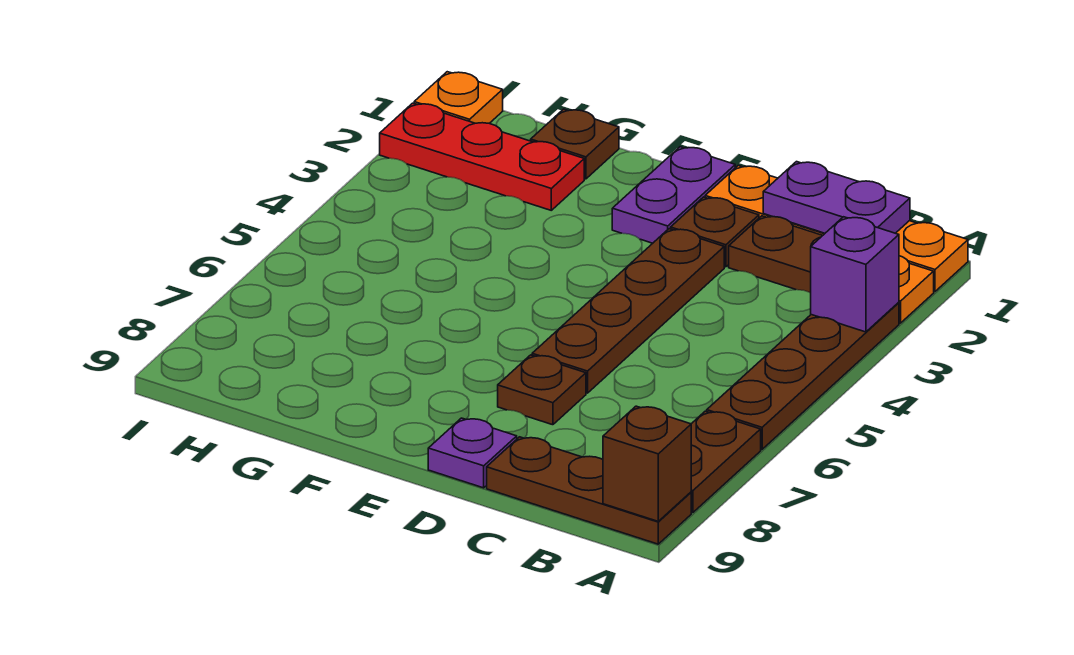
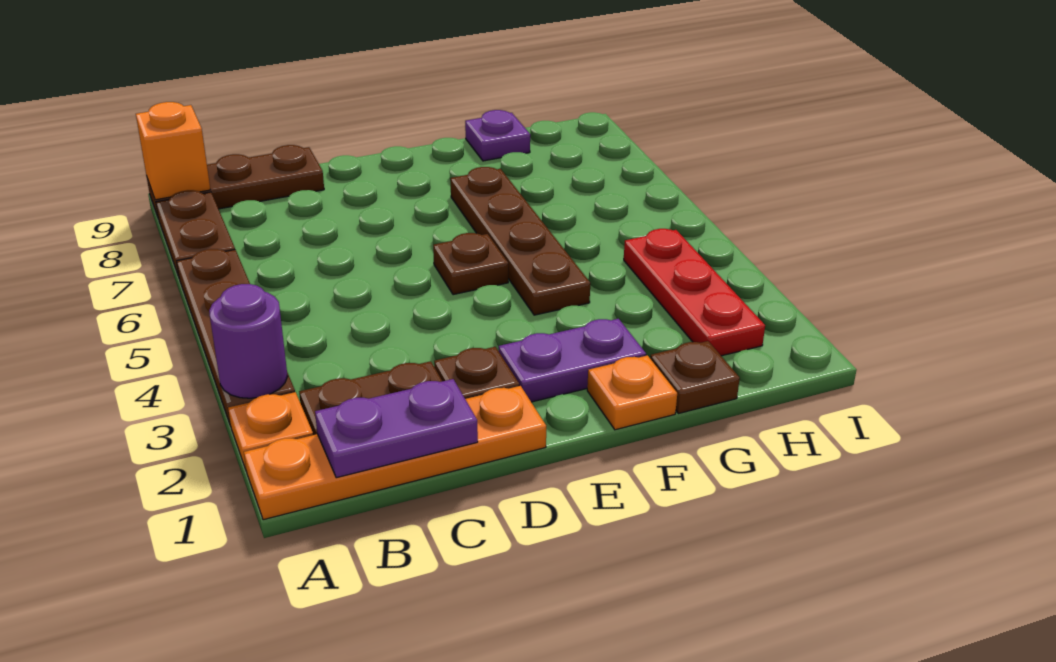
purple 1x1 brick [811,217,899,332] -> purple 1x1 round brick [209,284,288,398]
brown 1x1 brick [603,406,691,521] -> orange 1x1 brick [136,102,210,200]
brown 1x4 plate [532,229,724,393] -> brown 1x4 plate moved to [450,167,590,315]
brown 1x1 plate [498,355,586,425] -> brown 1x1 plate moved to [433,233,508,295]
purple 1x1 plate [428,418,517,488] -> purple 1x1 plate moved to [465,110,530,161]
purple 1x2 plate [612,147,735,243] -> purple 1x2 plate turned to [499,319,646,402]
red 1x3 plate [380,103,584,210] -> red 1x3 plate turned to [624,229,765,356]
orange 1x1 plate [414,72,503,123] -> orange 1x1 plate moved to [587,355,677,430]

